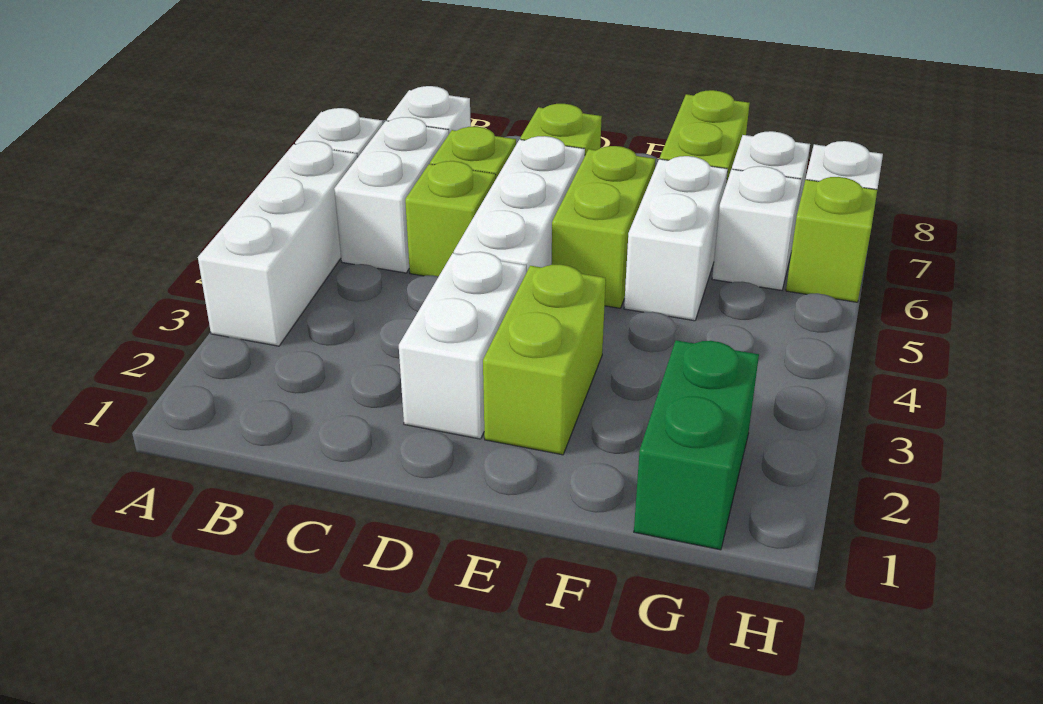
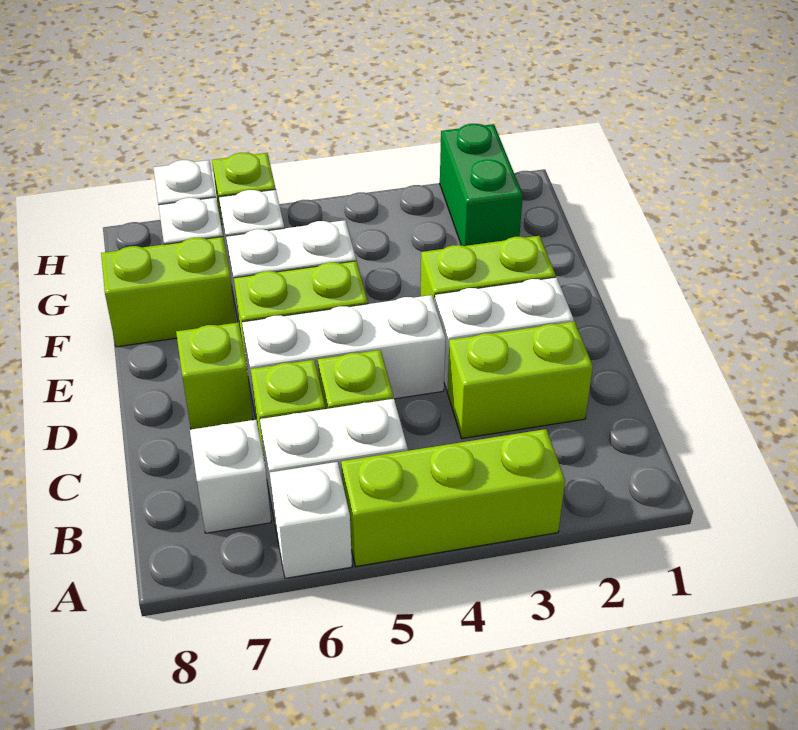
white 1x3 brick [198,141,358,346] -> lime 1x3 brick [341,429,565,566]
none -> lime 1x2 brick [447,321,593,438]
green 1x2 brick [634,340,759,550] -> green 1x2 brick turned to [440,124,523,246]

